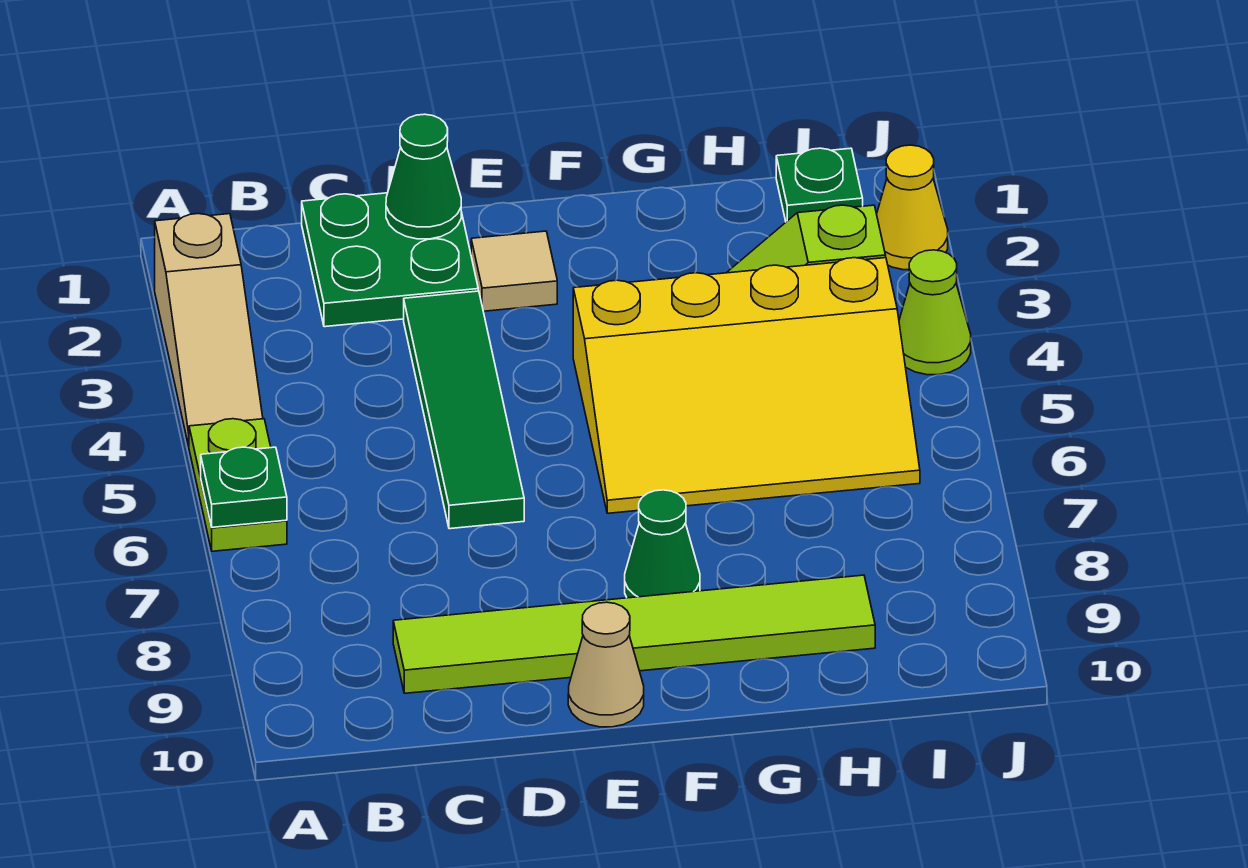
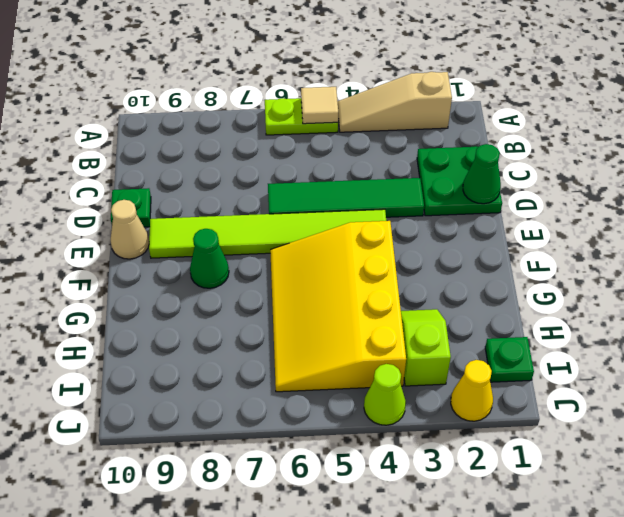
green 1x1 plate [201,447,287,527] -> green 1x1 plate moved to [110,188,151,227]
lime 1x6 tile [393,575,875,693] -> lime 1x6 tile turned to [149,209,386,258]
tan 1x1 tile [471,231,557,311] -> tan 1x1 tile moved to [301,87,338,124]

